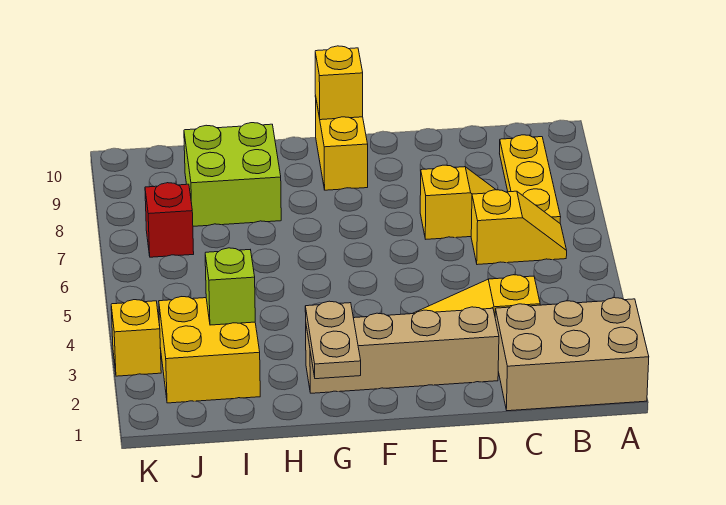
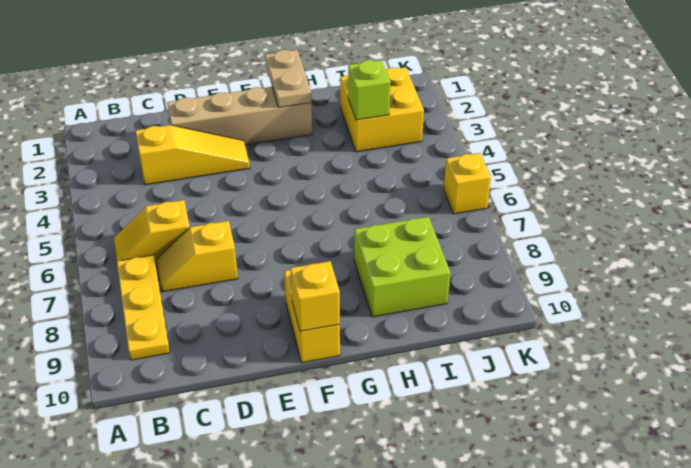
tan 2x3 brick [495,298,649,411] -> none
red 1x1 brick [145,183,194,257] -> none
yellow 1x1 brick [111,300,161,376] -> yellow 1x1 brick moved to [444,153,491,214]

